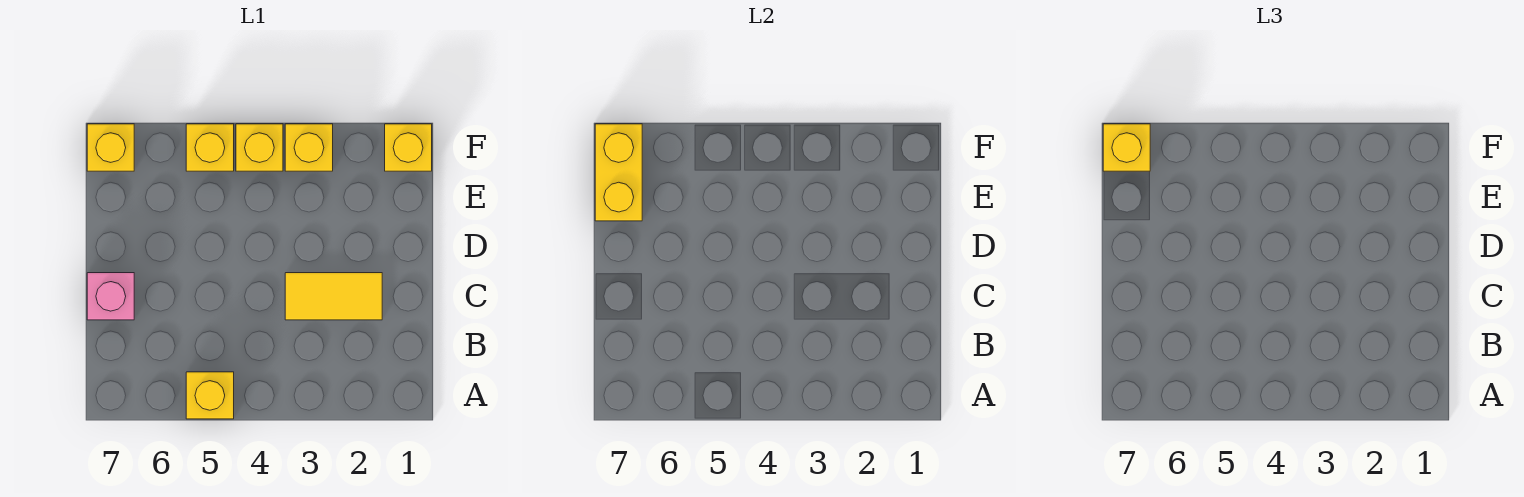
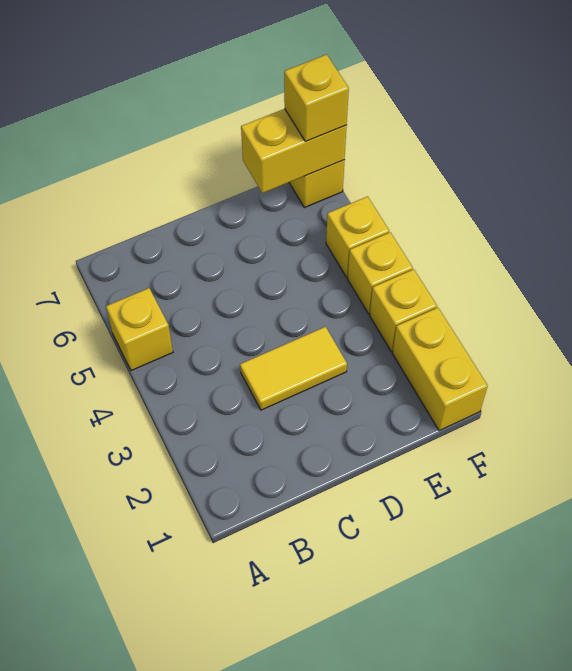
yellow 1x2 tile [285,273,382,320] -> yellow 1x2 tile turned to [240,327,347,410]
pink 1x1 brick [87,273,134,320] -> none
yellow 1x1 brick [385,124,432,171] -> yellow 1x2 brick [393,308,488,431]

